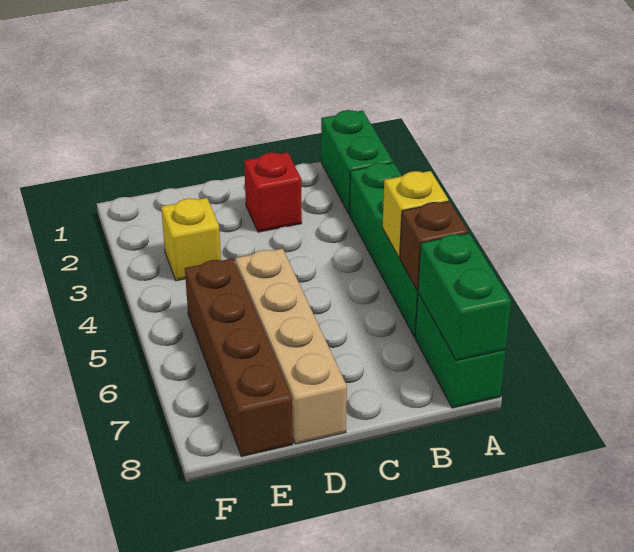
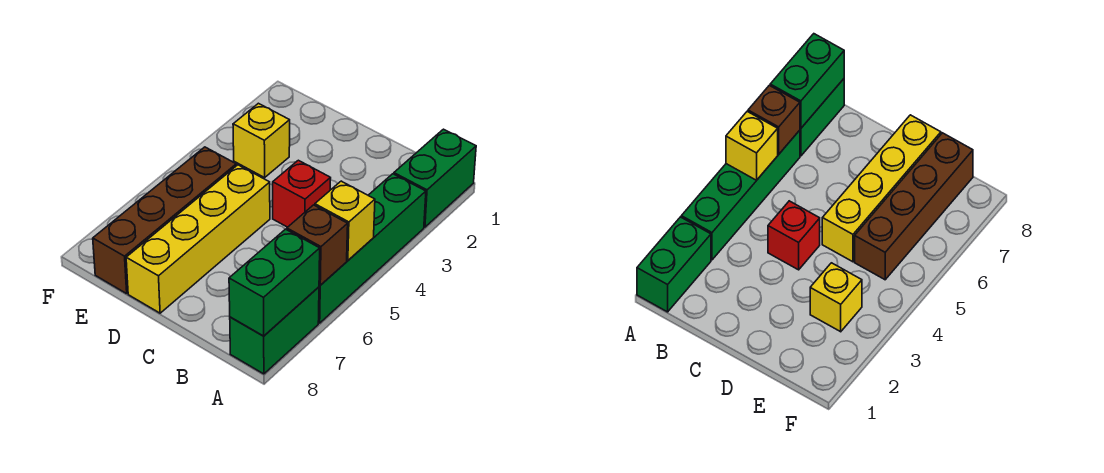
red 1x1 brick [244,153,302,232] -> red 1x1 brick moved to [273,160,331,227]
tan 1x4 brick [235,249,347,444] -> yellow 1x4 brick [126,165,270,313]

